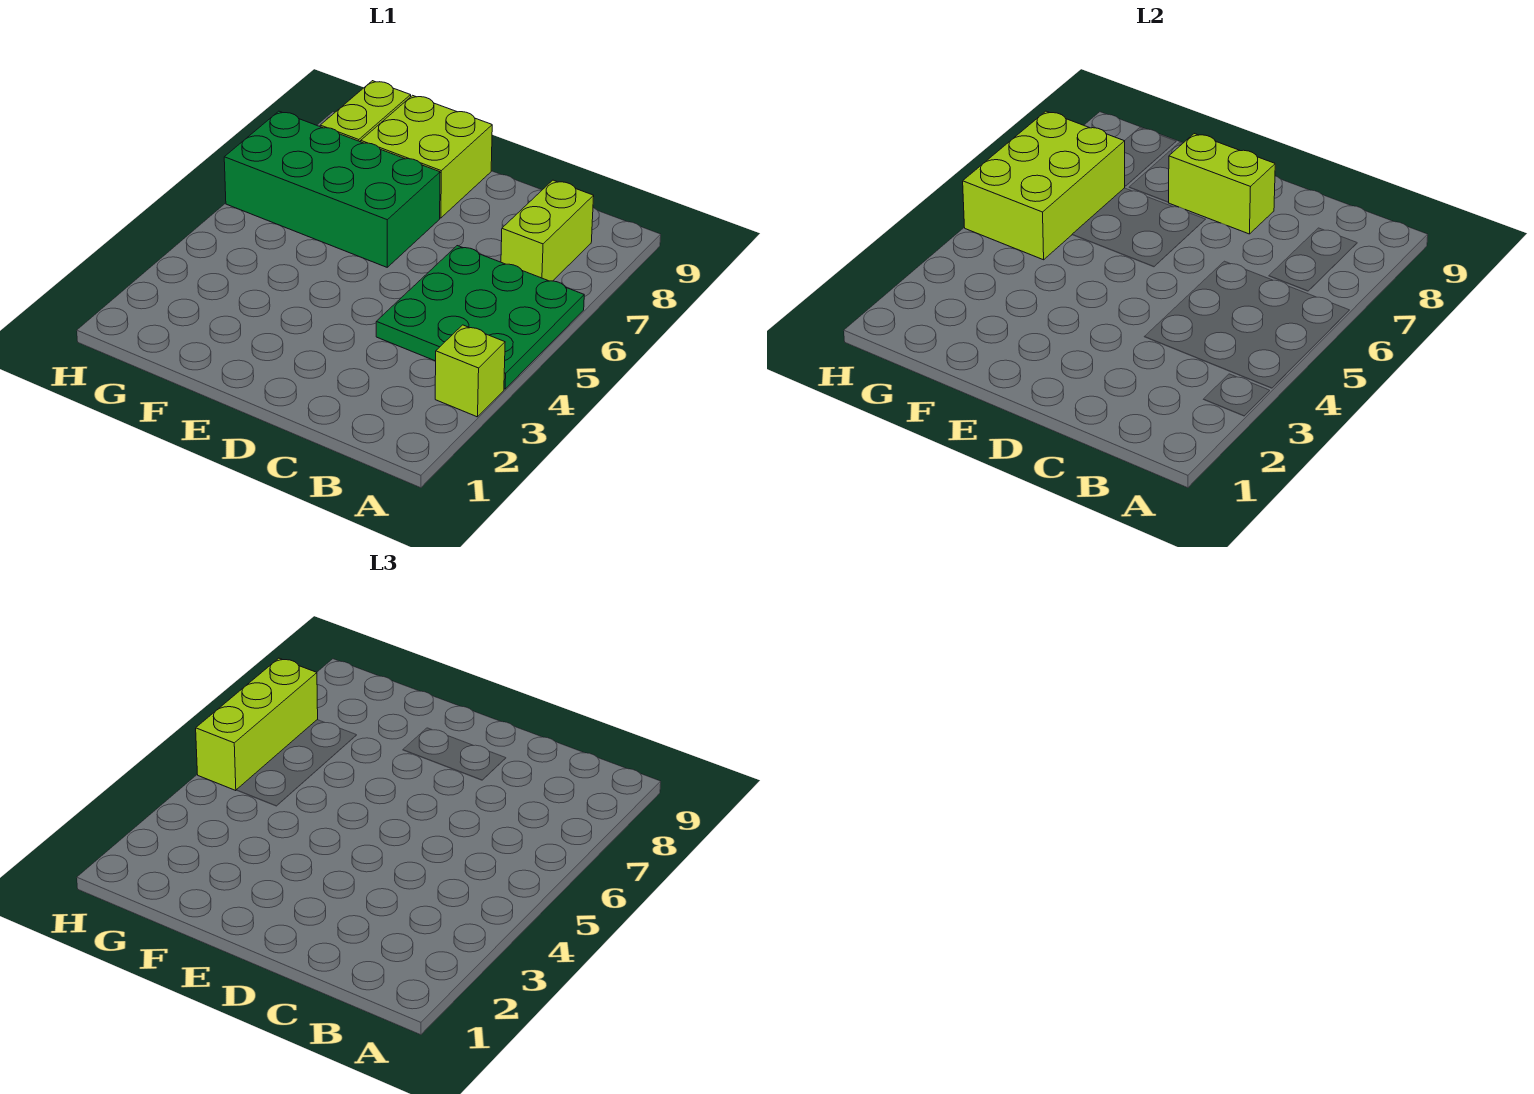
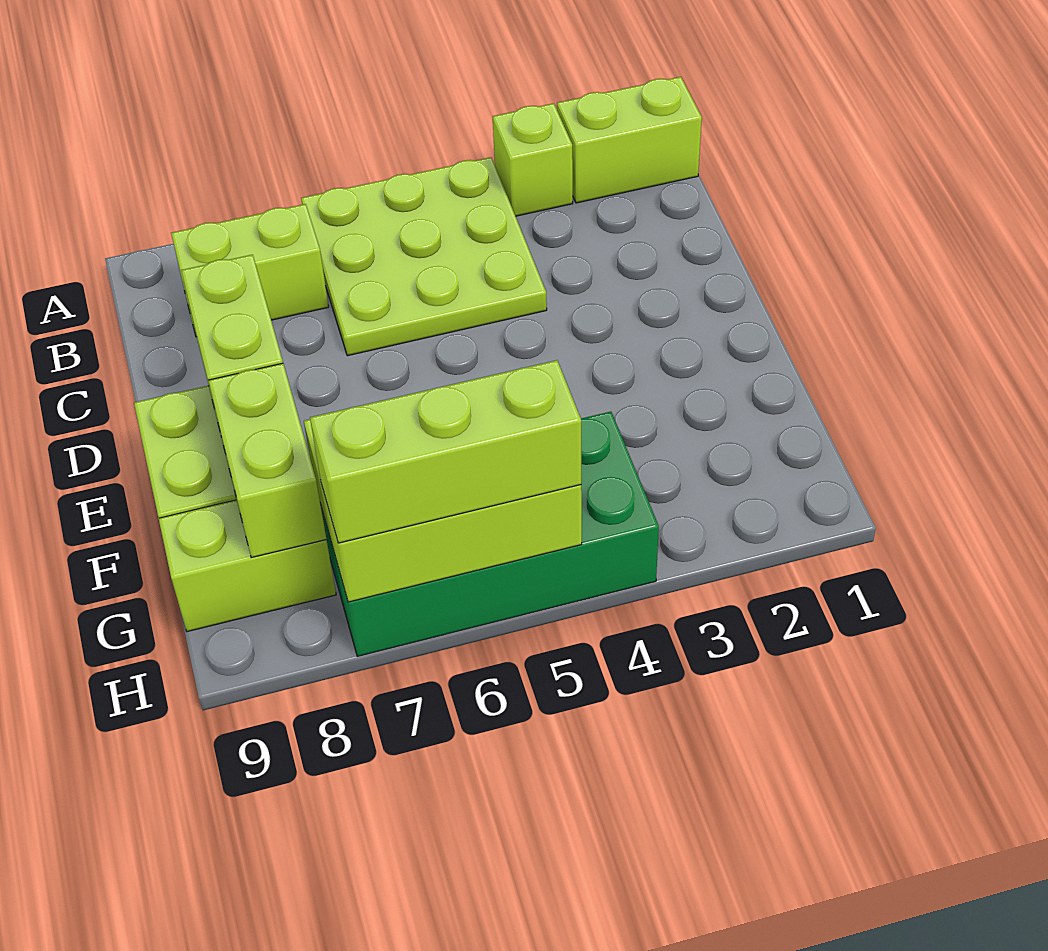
none -> lime 1x2 brick [557,77,702,203]
green 3x3 plate [376,246,584,389] -> lime 3x3 plate [301,157,547,356]
green 2x4 brick [224,111,440,267] -> green 2x4 brick turned to [320,412,659,656]
none -> lime 1x2 brick [208,363,327,558]

